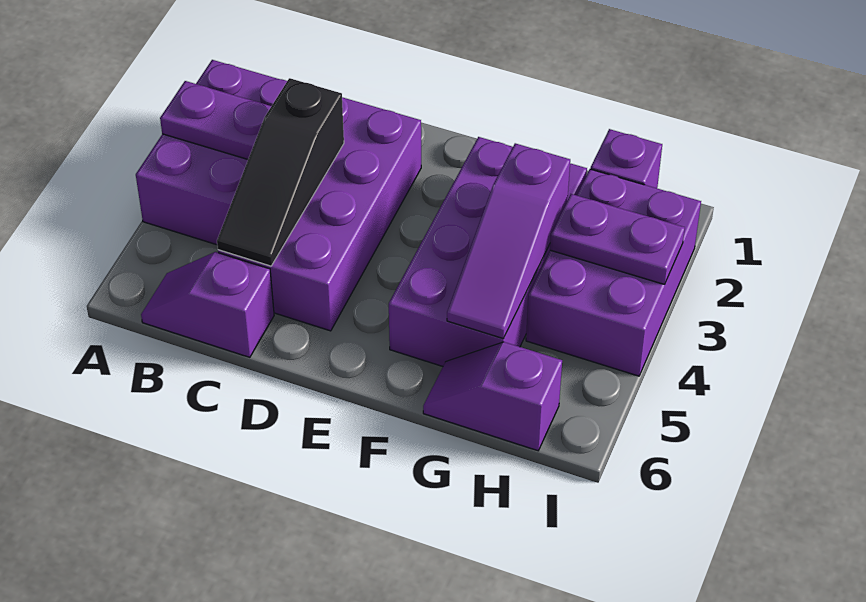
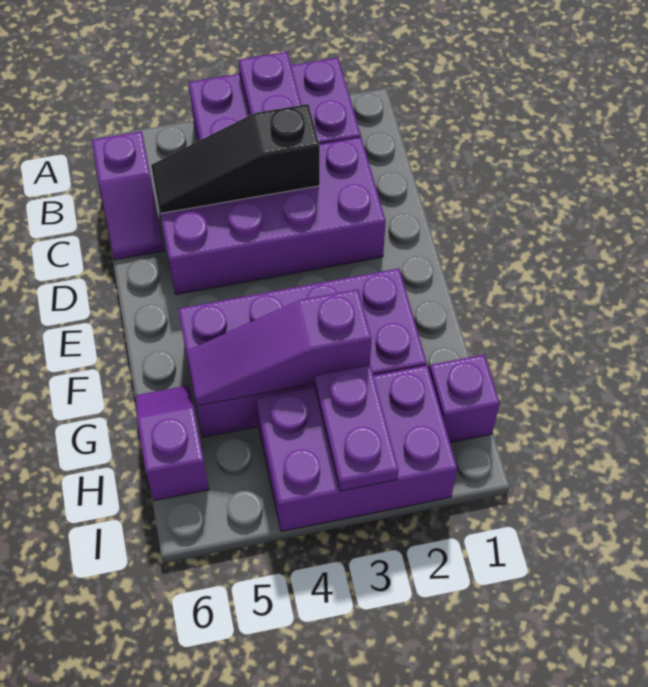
purple 1x2 slope [141,252,274,357] -> purple 1x2 slope turned to [92,131,164,260]

